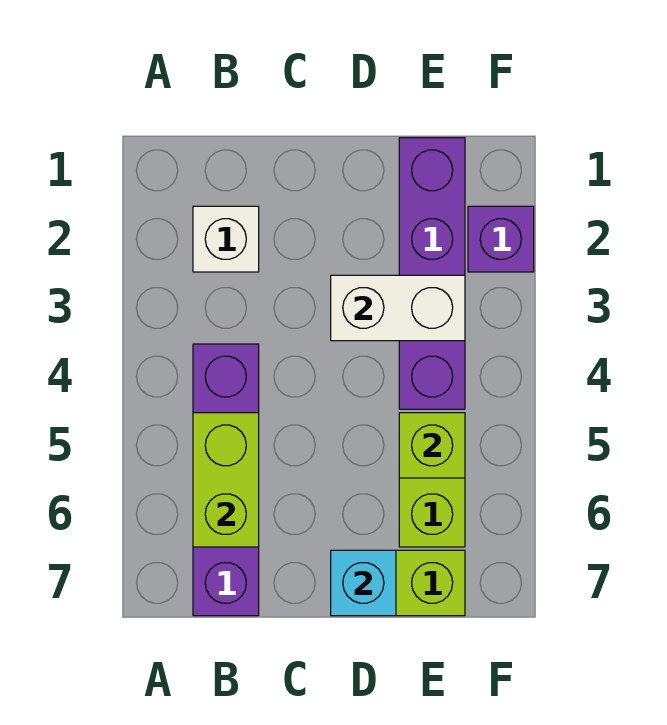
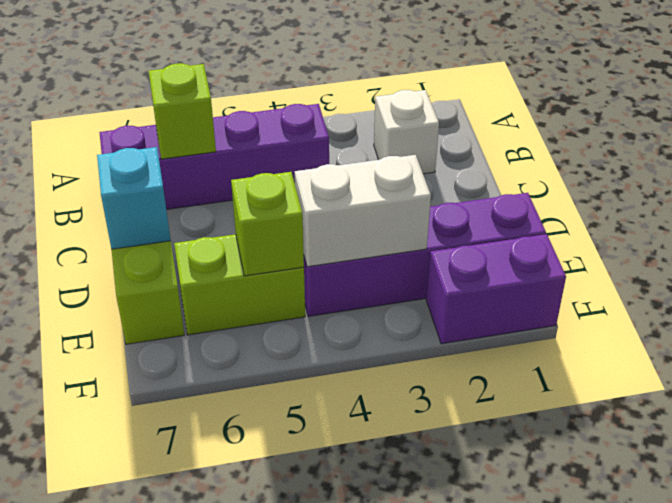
lime 1x2 brick [193,413,259,547] -> lime 1x1 brick [149,63,216,159]
white 1x2 brick [331,275,465,341] -> white 1x2 brick turned to [295,155,431,267]
purple 1x1 brick [468,206,534,272] -> purple 1x2 brick [426,234,566,344]

